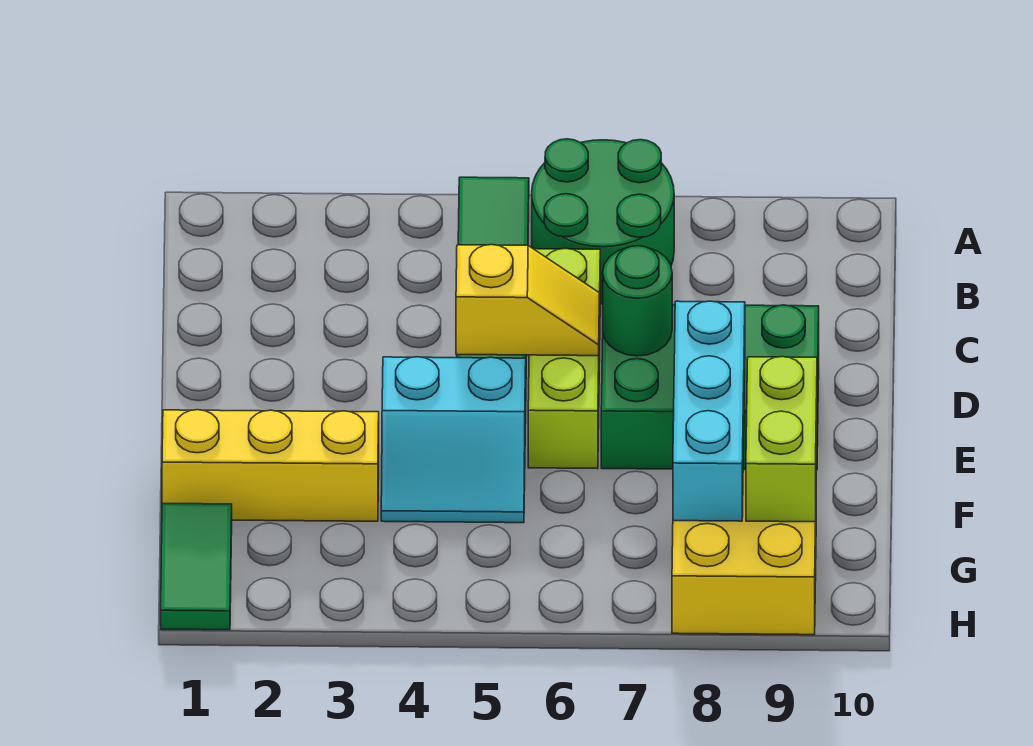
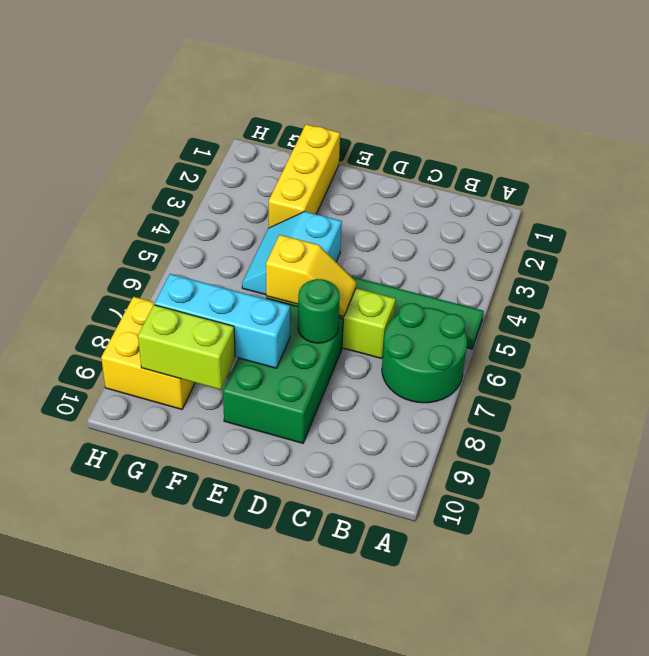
yellow 1x2 slope [456,245,600,356] -> yellow 1x2 slope turned to [266,235,356,316]
green 1x2 tile [161,504,232,630] -> none

